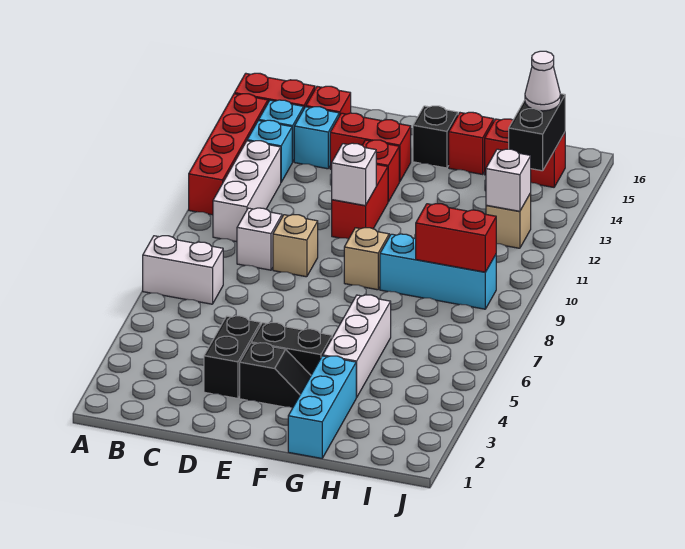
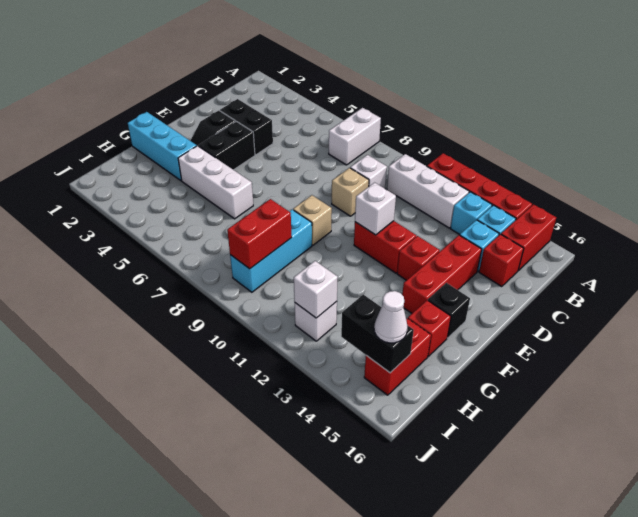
red 1x2 brick [330,113,411,182] -> red 1x3 brick [402,235,482,313]
tan 1x1 brick [486,193,531,248] -> white 1x1 brick [295,302,337,341]

